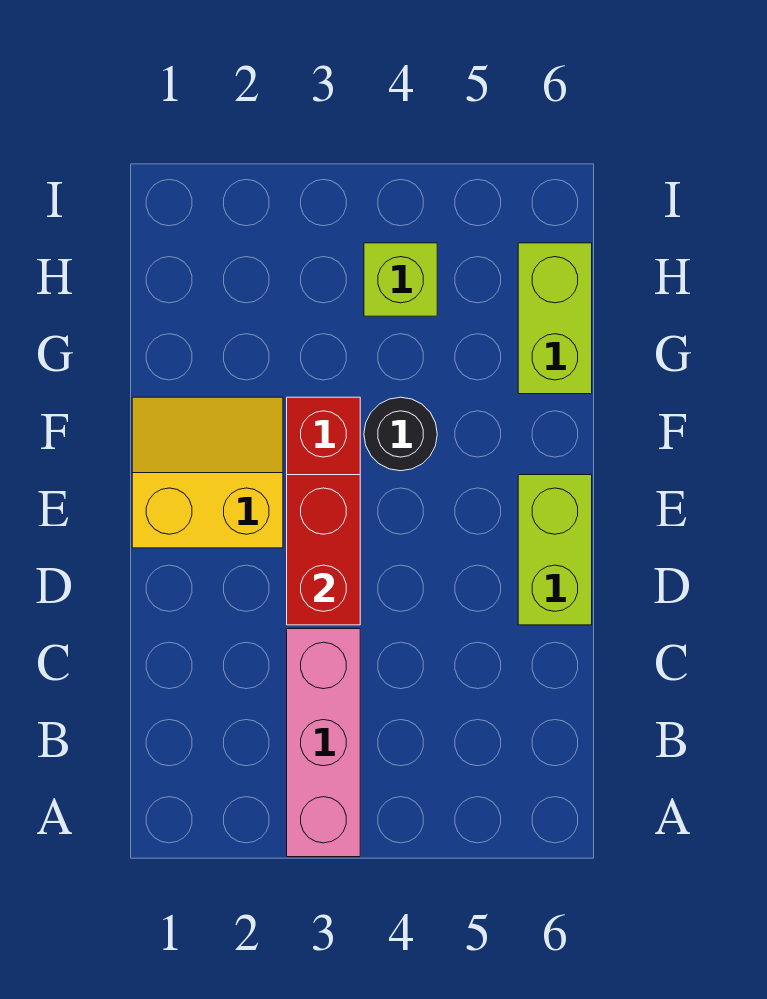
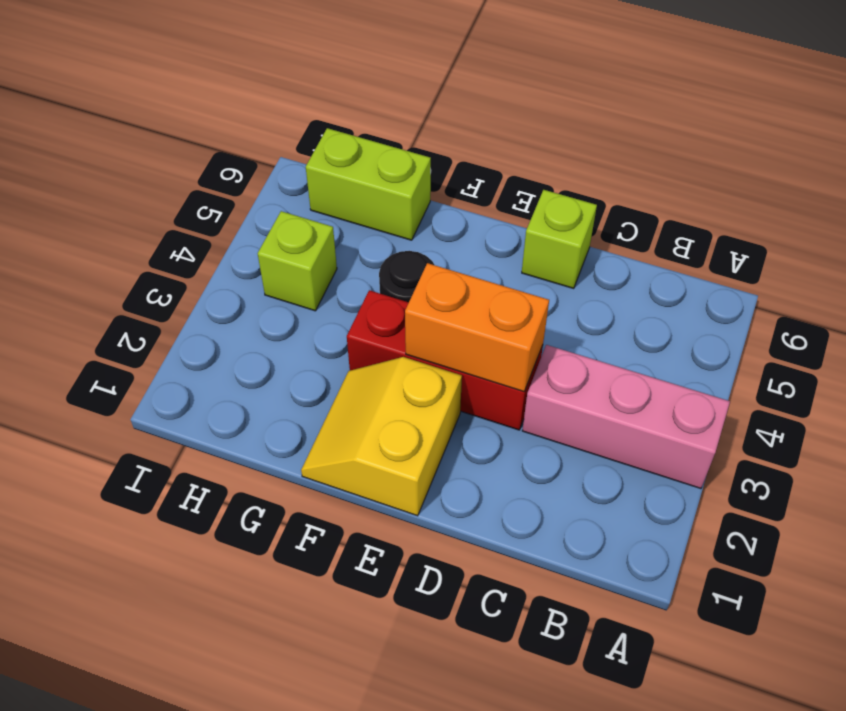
red 1x2 brick [287,475,360,625] -> orange 1x2 brick [405,263,549,392]
lime 1x2 brick [518,475,592,625] -> lime 1x1 brick [522,190,597,289]

